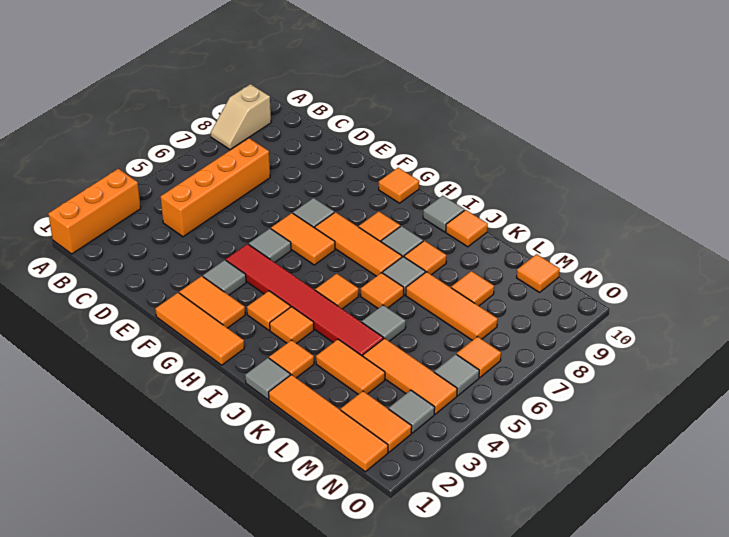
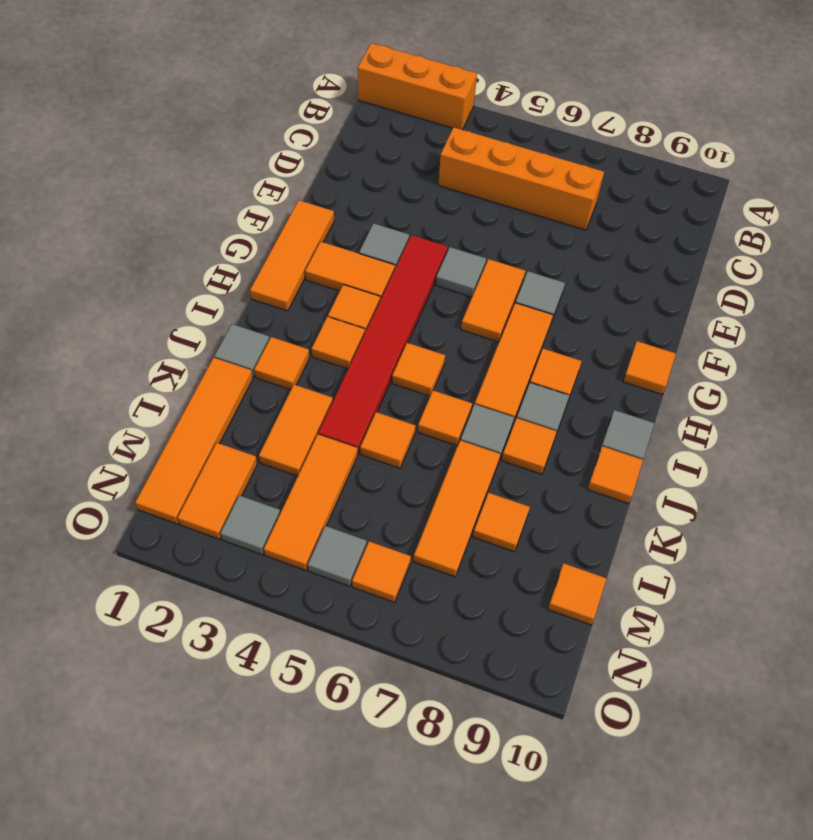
tan 1x2 slope [211,84,271,150] -> none
orange 1x2 tile [179,276,245,328] -> orange 1x2 tile turned to [305,241,395,300]
grey 1x1 tile [362,305,406,341] -> orange 1x1 tile [360,412,416,468]

